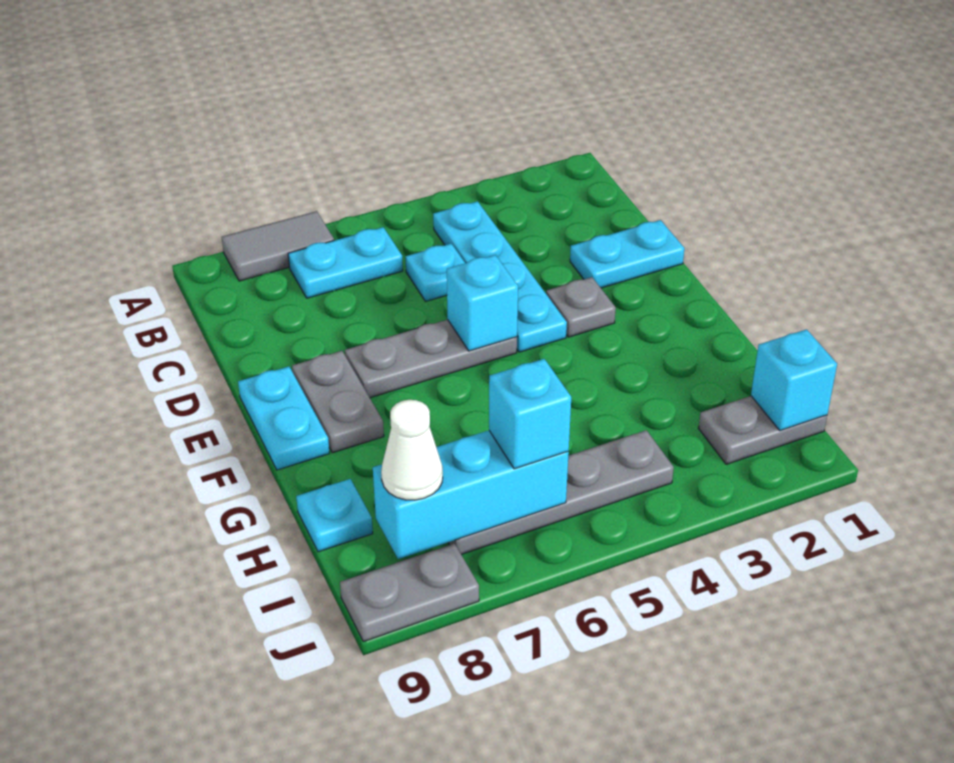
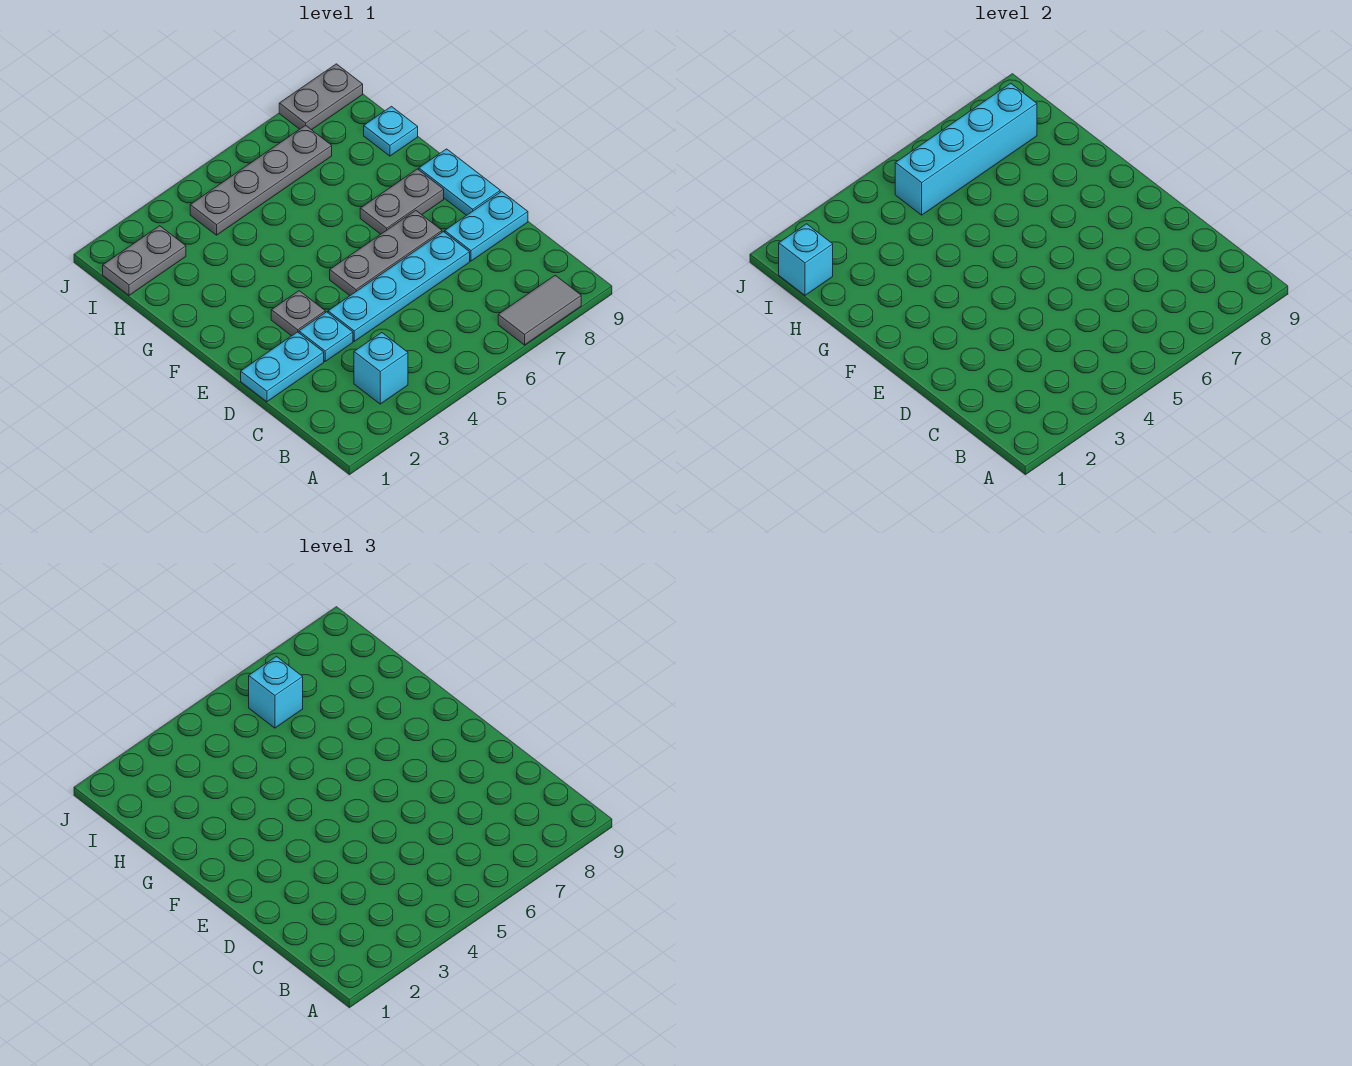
cyan 1x4 plate [433,201,567,352] -> cyan 1x4 plate turned to [328,232,470,341]
cyan 1x2 plate [288,227,403,298] -> cyan 1x2 plate moved to [445,191,528,261]
cyan 1x1 plate [406,244,465,301] -> cyan 1x1 plate moved to [299,312,353,361]
cyan 1x1 brick [447,255,518,351] -> cyan 1x1 brick moved to [354,333,408,404]
grey 1x2 plate [292,351,384,453] -> grey 1x2 plate turned to [360,169,444,234]
cyan 1x3 brick [373,430,569,559] -> cyan 1x4 brick [895,83,1037,215]
white 1x1 cone [381,400,443,500] -> none

